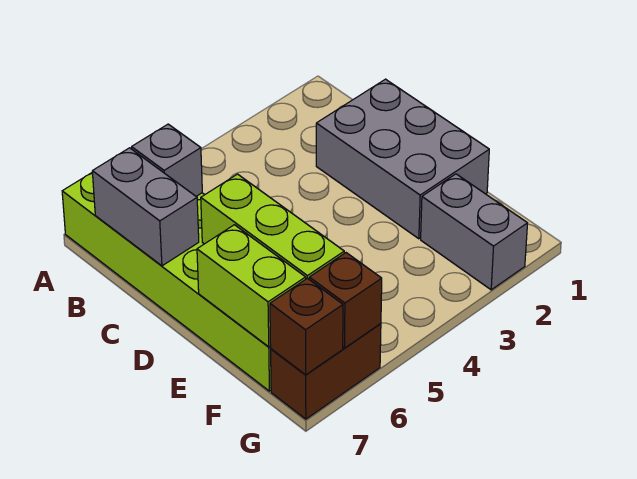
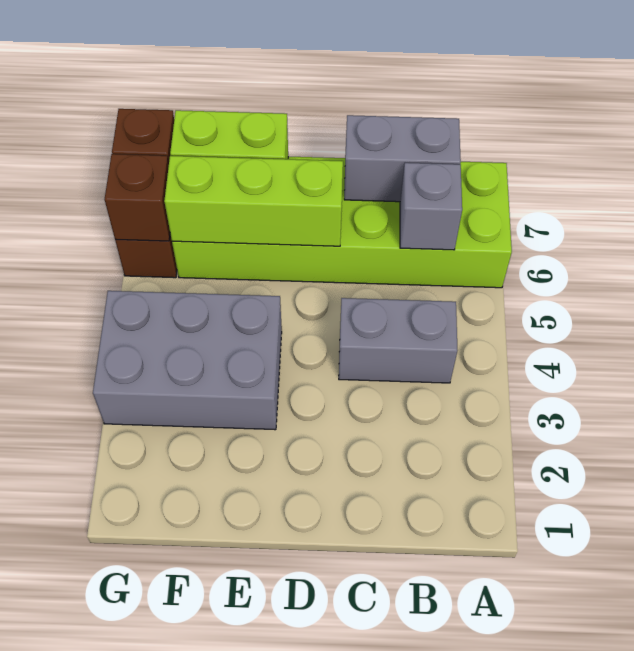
grey 2x3 brick [316,79,489,239] -> grey 2x3 brick moved to [93,291,282,430]
grey 1x2 brick [421,174,528,290] -> grey 1x2 brick moved to [339,298,458,383]

